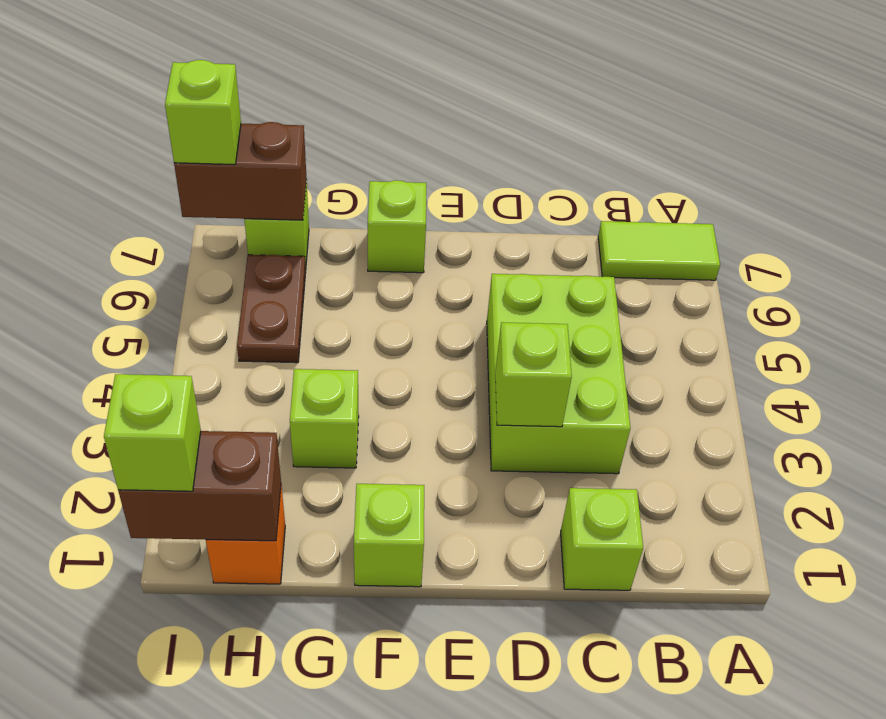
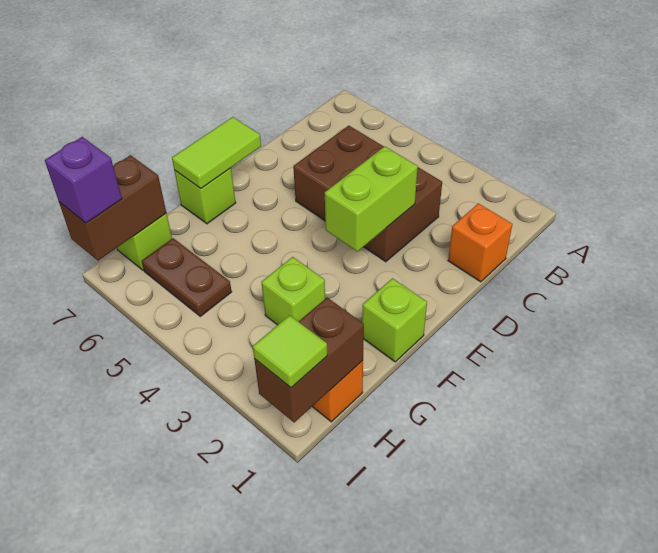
lime 1x2 tile [598,221,720,280] -> lime 1x2 tile moved to [172,117,261,188]
lime 1x1 brick [561,488,643,590] -> orange 1x1 brick [448,204,512,282]
lime 2x3 brick [487,274,630,474] -> brown 2x3 brick [293,126,442,262]
lime 1x1 brick [495,322,572,427] -> lime 1x2 brick [325,146,418,251]
lime 1x1 brick [104,374,201,491] -> lime 1x1 tile [253,315,328,388]
lime 1x1 brick [165,60,241,165] -> purple 1x1 brick [45,137,122,223]

